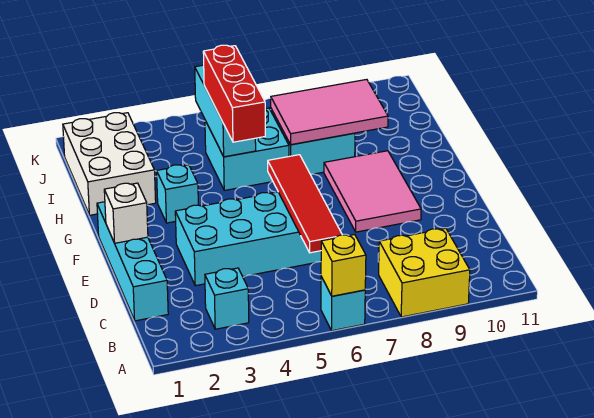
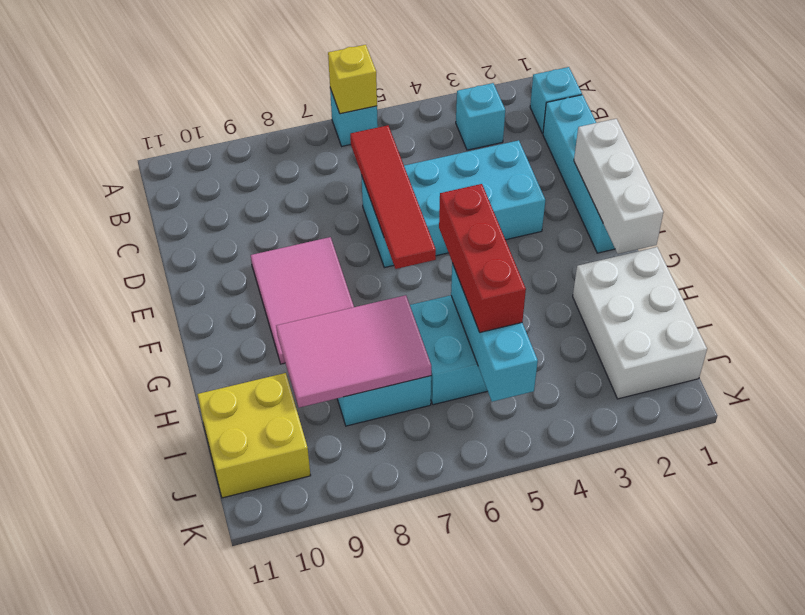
yellow 2x2 brick [379,228,470,317] -> yellow 2x2 brick moved to [197,373,311,498]
white 1x1 brick [104,183,148,243] -> white 1x3 brick [574,119,663,254]
cyan 1x1 brick [157,165,198,223] -> cyan 1x1 brick moved to [530,67,582,134]

